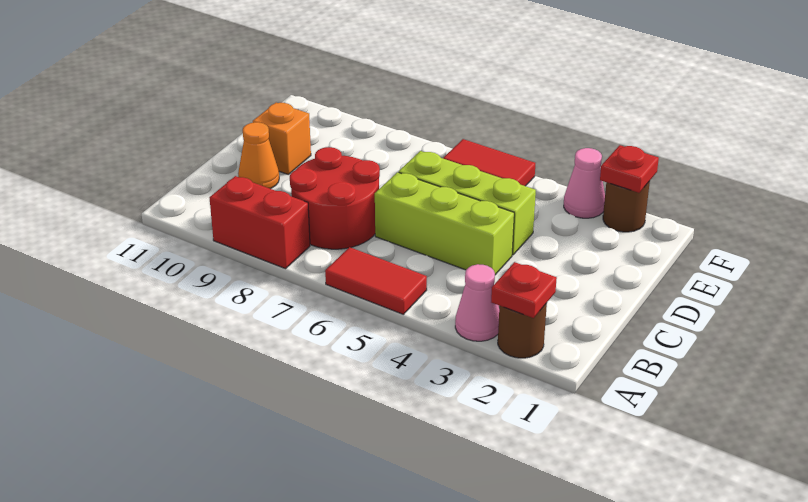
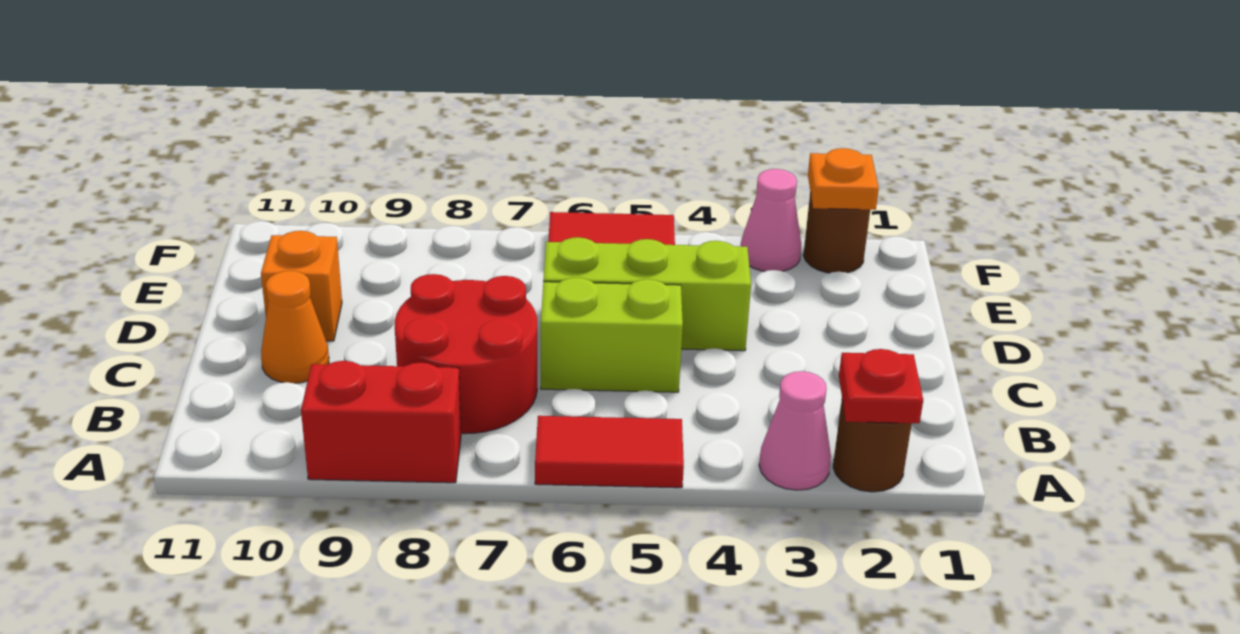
lime 1x3 brick [375,172,514,275] -> lime 1x2 brick [541,278,683,392]
red 1x1 plate [600,145,659,193] -> orange 1x1 plate [808,148,879,210]

